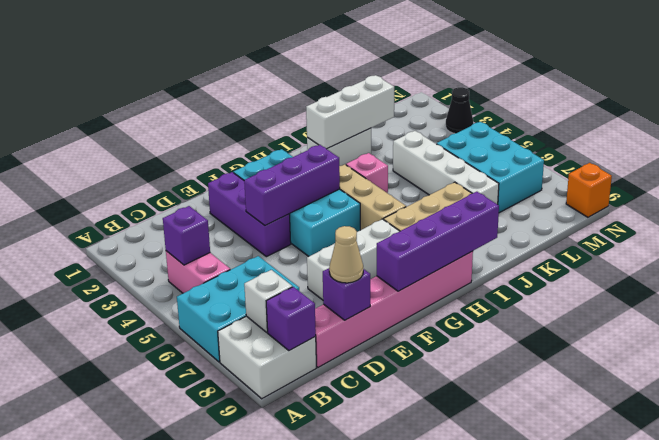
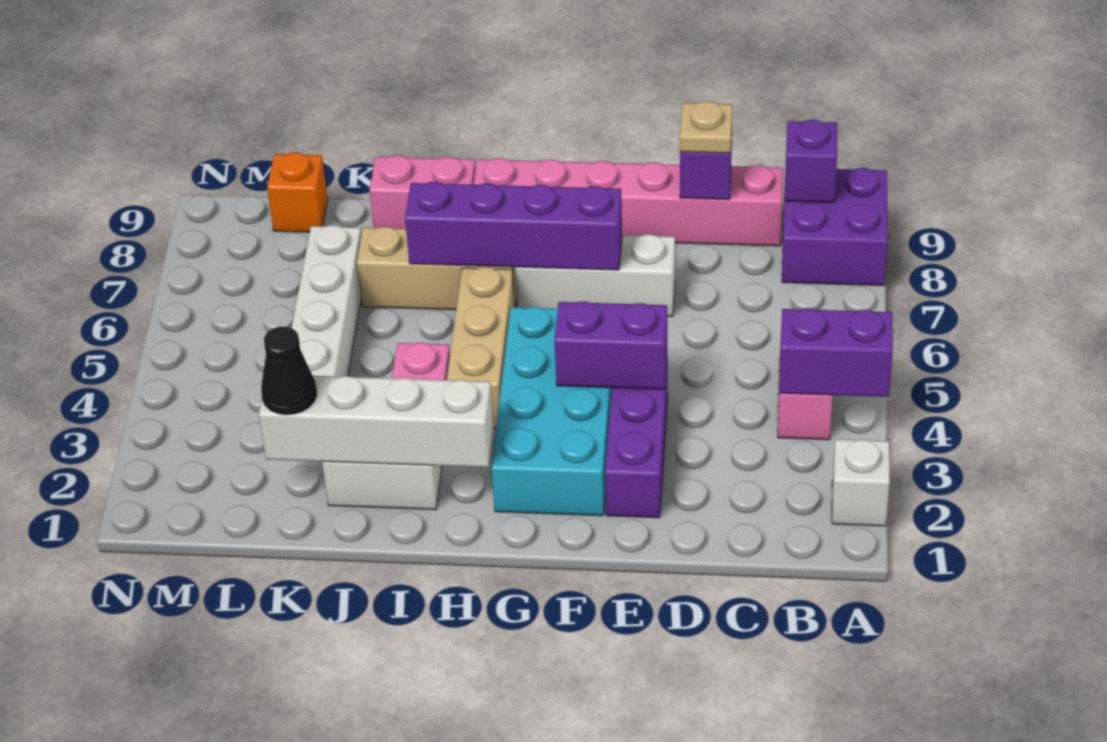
cyan 2x3 brick [177,256,299,362] -> none
white 2x2 brick [218,316,316,399] -> purple 2x2 brick [782,168,888,286]
purple 1x1 brick [163,206,210,265] -> purple 1x2 brick [779,308,893,397]
white 1x1 brick [244,270,292,332] -> white 1x1 brick moved to [832,439,890,526]
tan 1x1 cone [329,226,363,283] -> tan 1x1 plate [680,101,732,153]
purple 1x3 brick [244,145,340,225] -> purple 1x2 brick [555,302,667,389]
purple 1x4 brick [377,192,499,291] -> purple 1x4 brick moved to [405,182,622,270]
white 1x3 brick [306,75,394,149] -> white 1x4 brick [259,376,493,467]
none -> pink 1x2 brick [370,155,475,229]
cyan 2x3 brick [437,122,544,213] -> none
black 1x1 cone [446,87,473,134] -> black 1x1 cone moved to [261,326,317,415]
orange 1x1 brick [566,163,612,217] -> orange 1x1 brick moved to [267,153,328,232]

